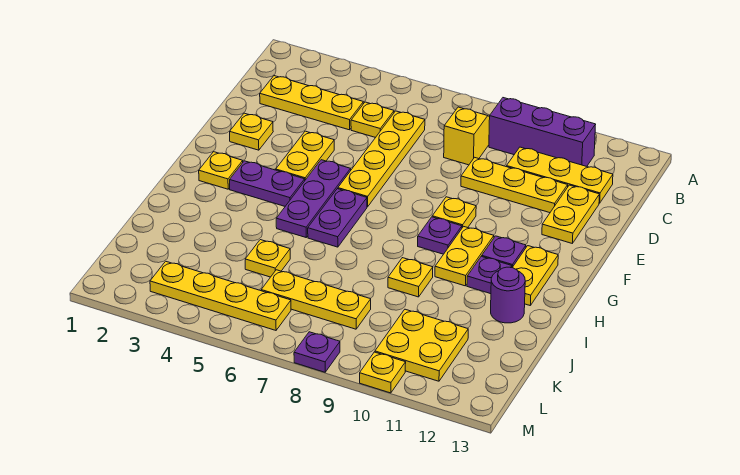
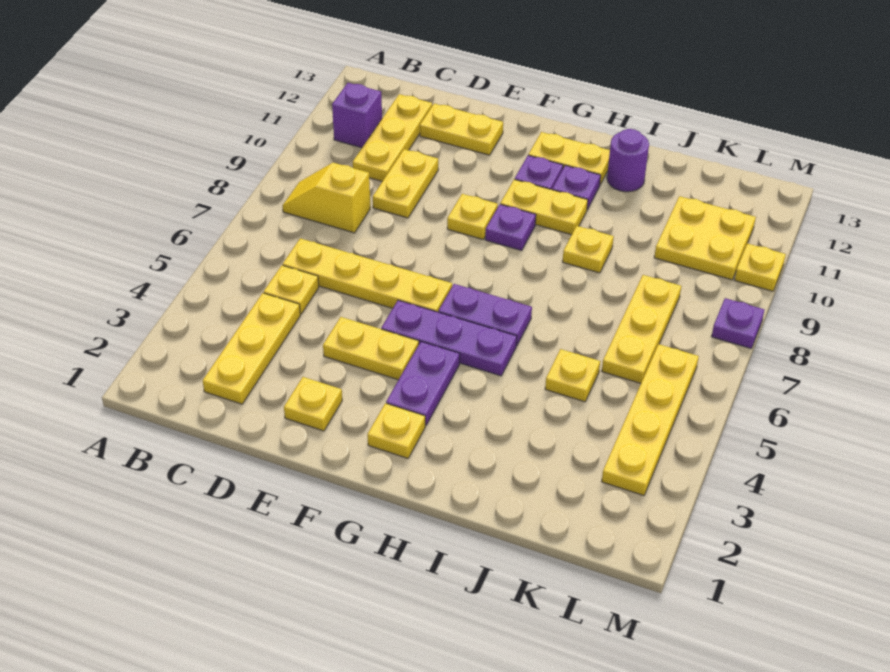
purple 1x3 brick [489,98,596,166] -> purple 1x1 brick [332,83,382,148]
yellow 1x3 plate [461,157,568,213] -> yellow 1x2 plate [373,149,438,218]

